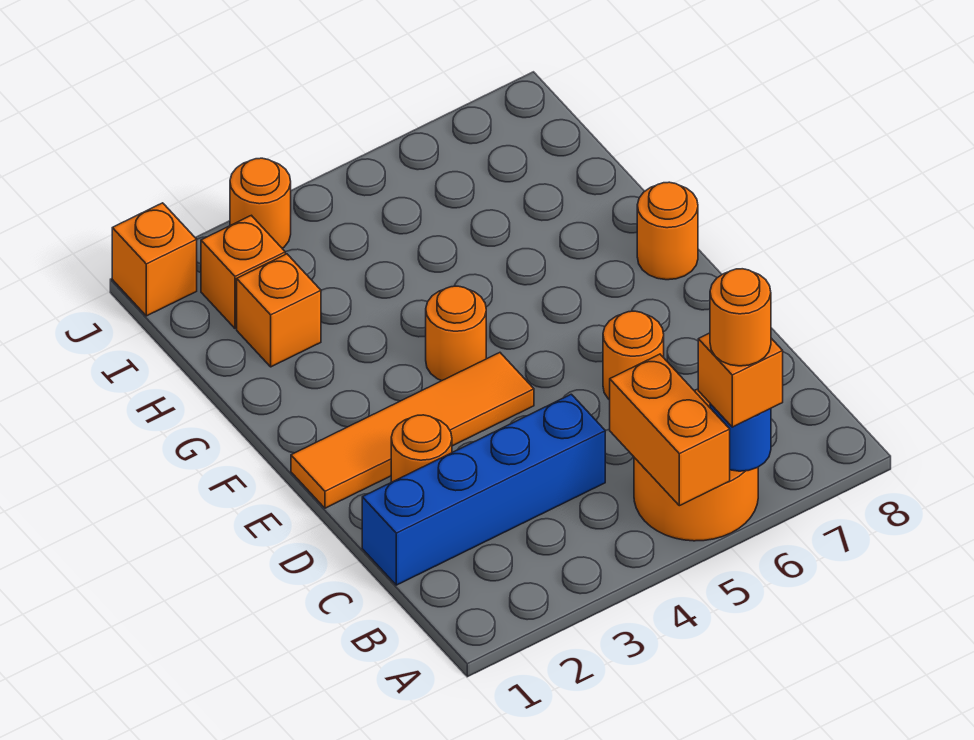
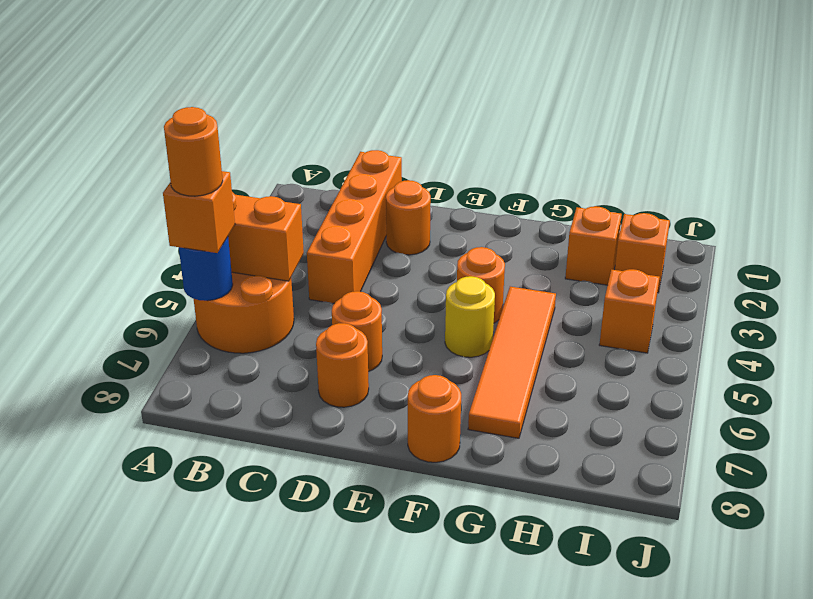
blue 1x4 brick [362,394,605,585] -> orange 1x4 brick [307,150,402,303]
orange 1x4 tile [291,353,534,508] -> orange 1x4 tile moved to [468,287,556,438]
none -> yellow 1x1 round brick [445,276,495,357]
orange 1x1 brick [112,203,197,316] -> orange 1x1 brick moved to [599,269,659,353]
orange 1x1 round brick [230,158,291,248] -> orange 1x1 round brick moved to [316,323,369,407]

